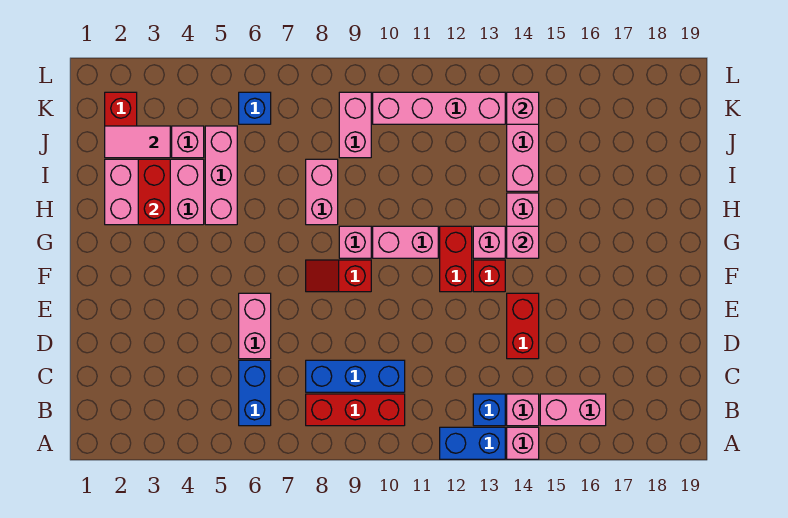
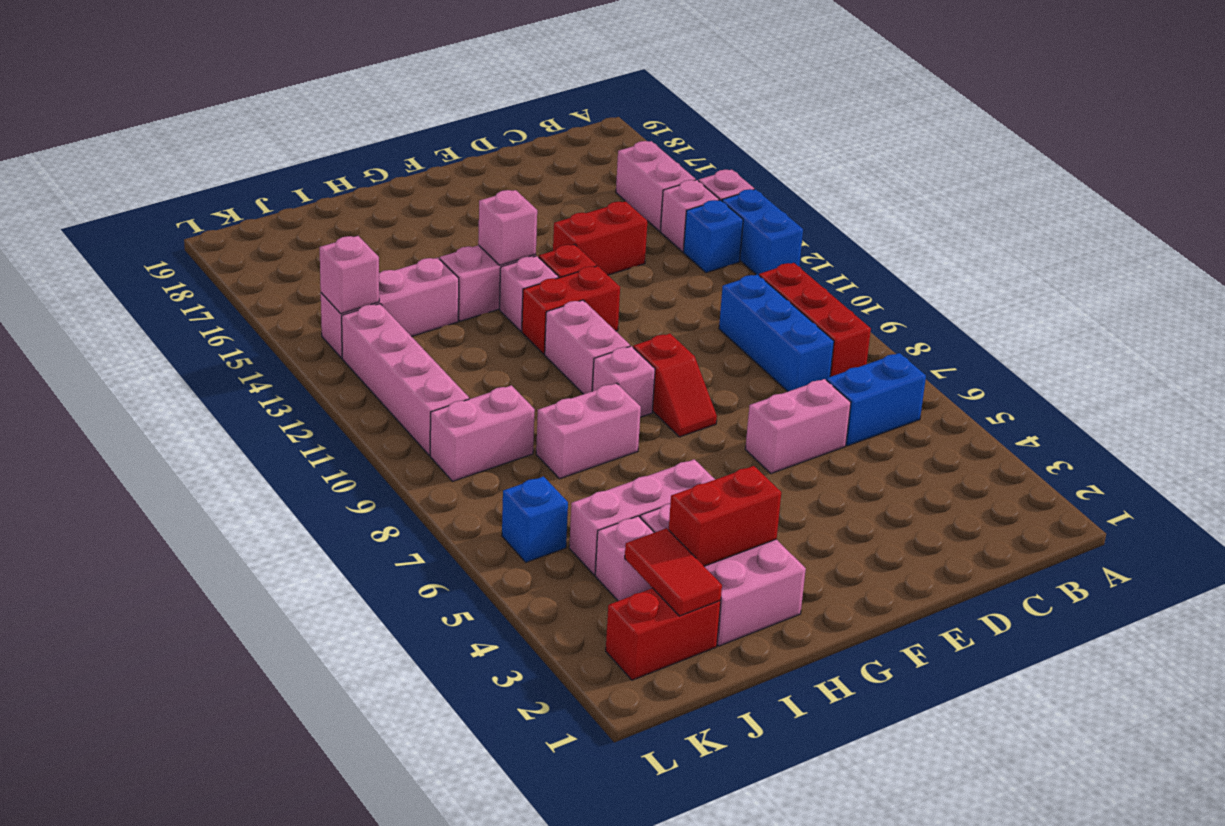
pink 1x2 tile [105,126,170,158] -> red 1x2 tile [625,528,722,616]

